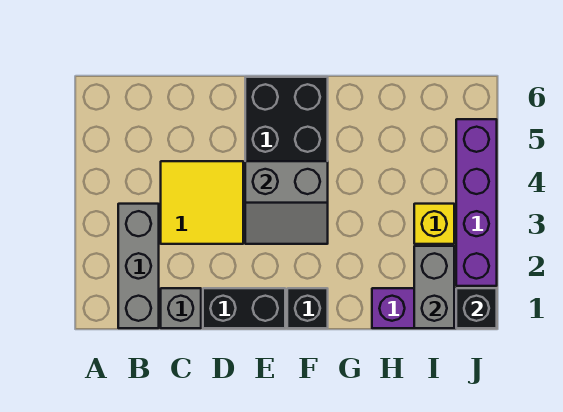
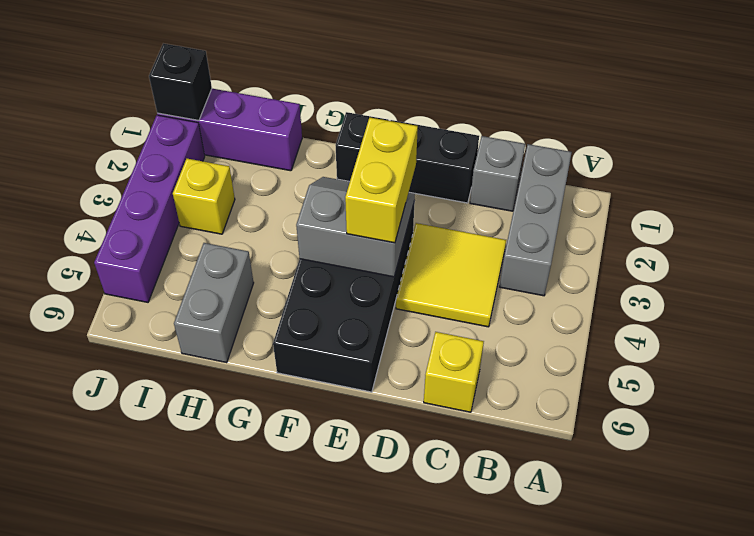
none -> yellow 1x1 brick [424,332,484,412]
none -> yellow 1x2 brick [345,117,418,243]
grey 1x2 brick [414,246,454,328] -> grey 1x2 brick moved to [174,243,254,363]

